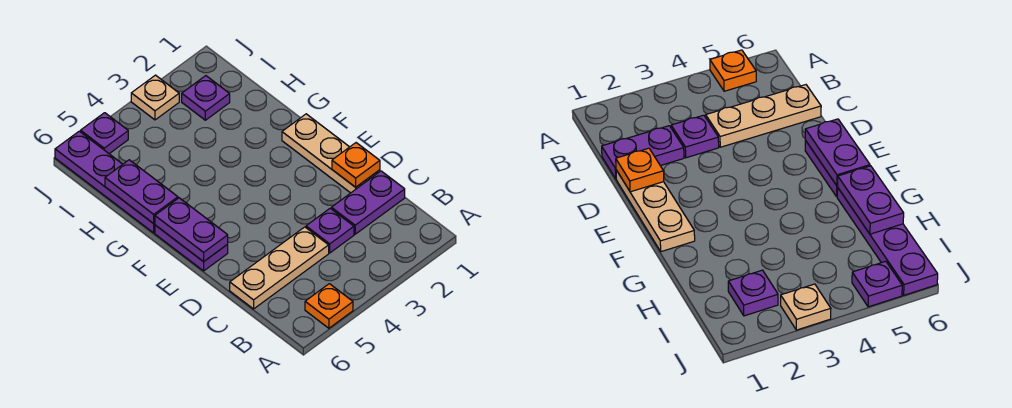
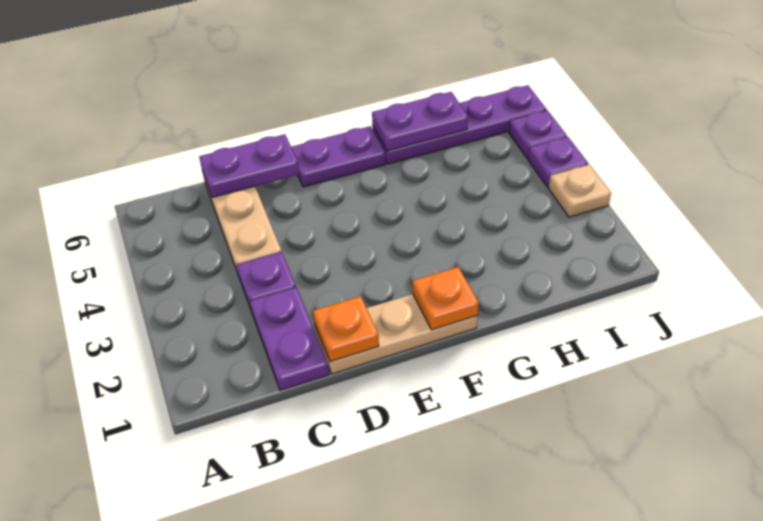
orange 1x1 plate [305,284,353,328] -> orange 1x1 plate moved to [413,267,479,330]
purple 1x2 plate [155,198,228,262] -> purple 1x2 plate moved to [199,134,299,198]
purple 1x1 plate [182,76,230,120] -> purple 1x1 plate moved to [528,137,588,187]

